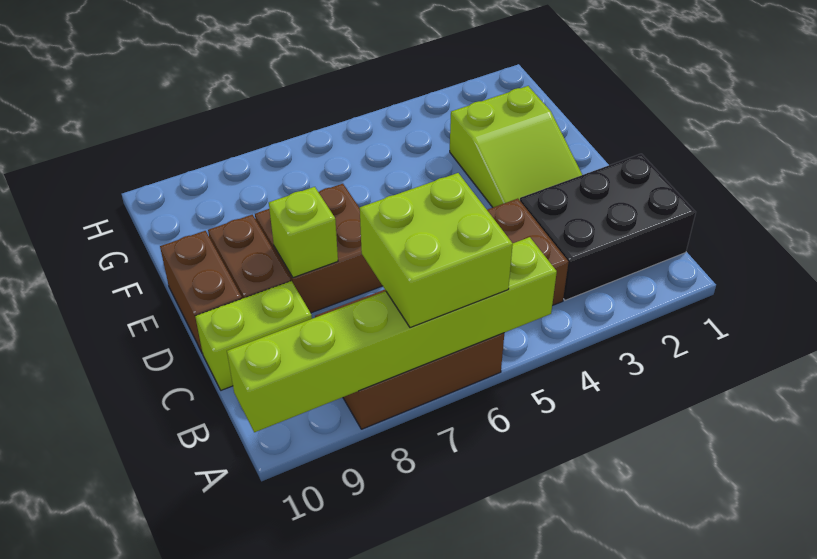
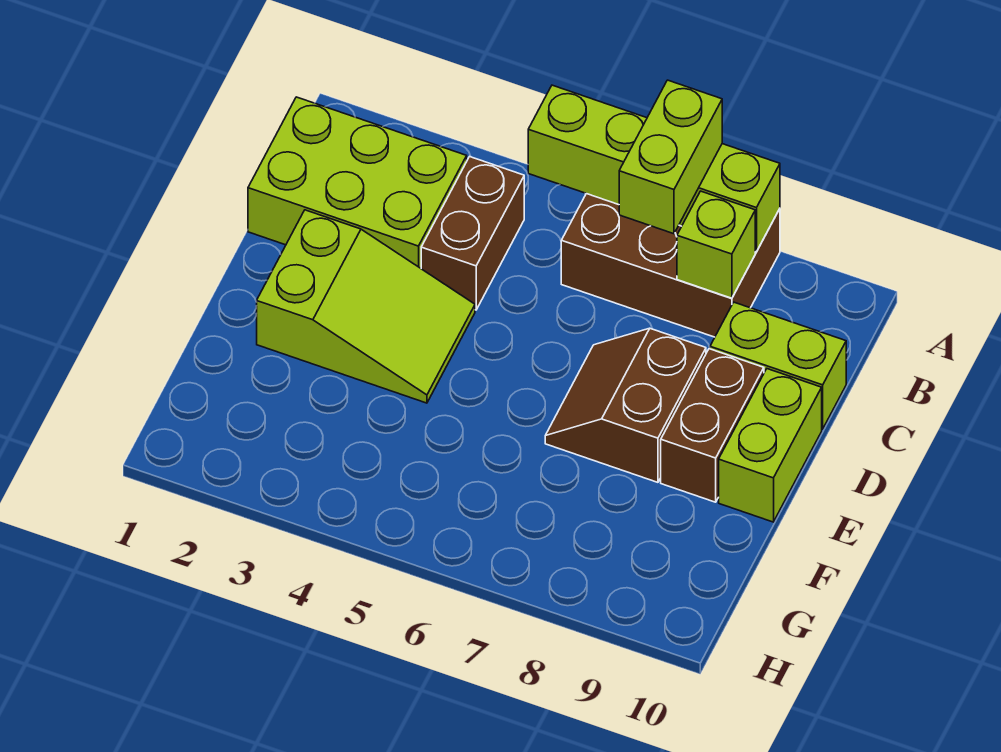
lime 1x6 brick [227,237,557,432] -> lime 1x4 brick [528,85,780,252]
lime 2x2 brick [360,173,513,328] -> lime 1x2 brick [619,80,722,234]
black 2x3 brick [520,154,696,300] -> lime 2x3 brick [248,97,467,268]
lime 2x3 slope [450,86,582,207] -> lime 2x3 slope turned to [257,210,475,403]
brown 2x2 brick [255,184,382,313] -> brown 2x2 slope [545,328,706,482]
lime 1x1 brick [269,187,338,278] -> lime 1x1 brick moved to [677,191,755,298]
brown 1x2 brick [160,231,242,352] -> lime 1x2 brick [719,369,822,522]

